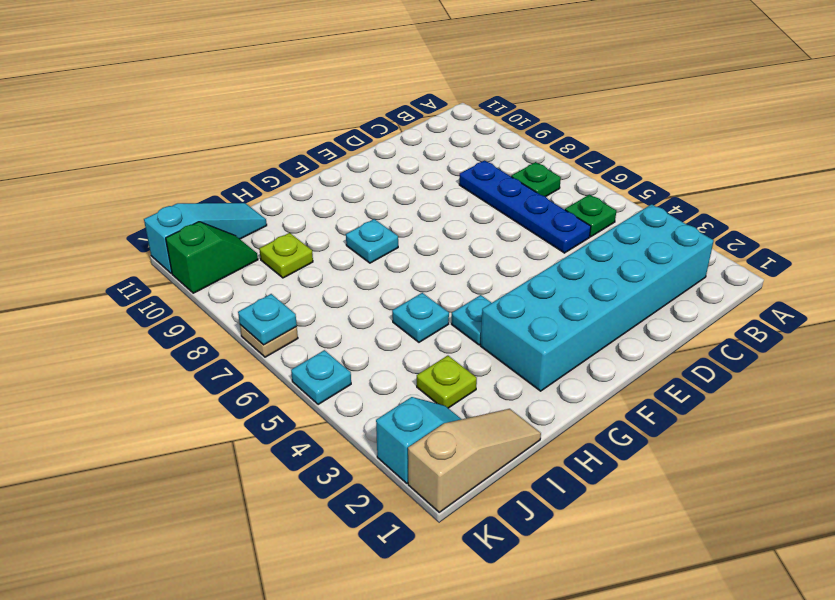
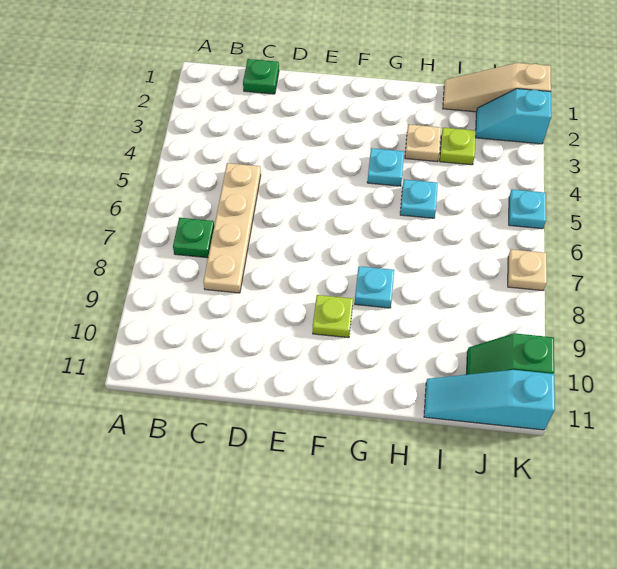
cyan 2x6 brick [480,204,714,391] -> none
green 1x1 plate [565,194,616,237] -> green 1x1 plate moved to [243,59,279,94]
blue 1x4 plate [459,160,591,253] -> tan 1x4 plate [203,163,261,293]
none -> tan 1x1 plate [405,124,441,162]
lime 1x1 plate [259,233,313,278] -> lime 1x1 plate moved to [313,295,353,338]
cyan 1x1 plate [238,294,297,345] -> none

